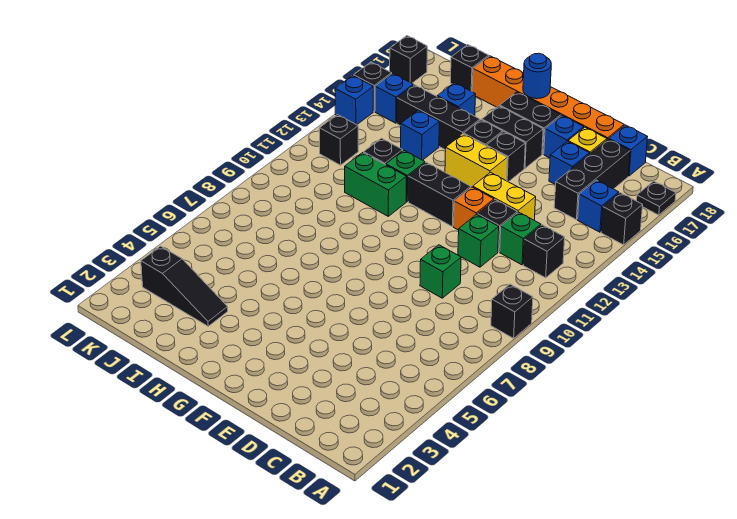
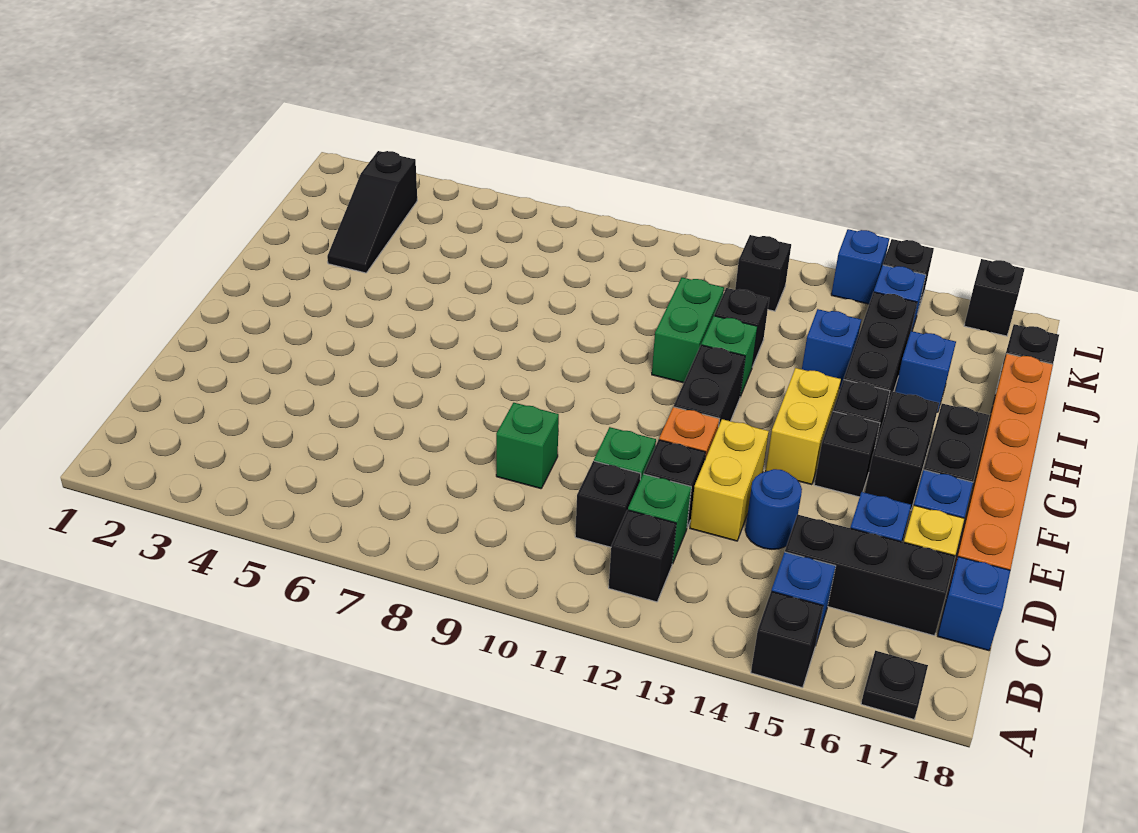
black 1x1 brick [491,284,533,338] -> black 1x1 brick moved to [575,461,641,547]
blue 1x1 round brick [523,53,551,99] -> blue 1x1 round brick moved to [745,469,802,549]

